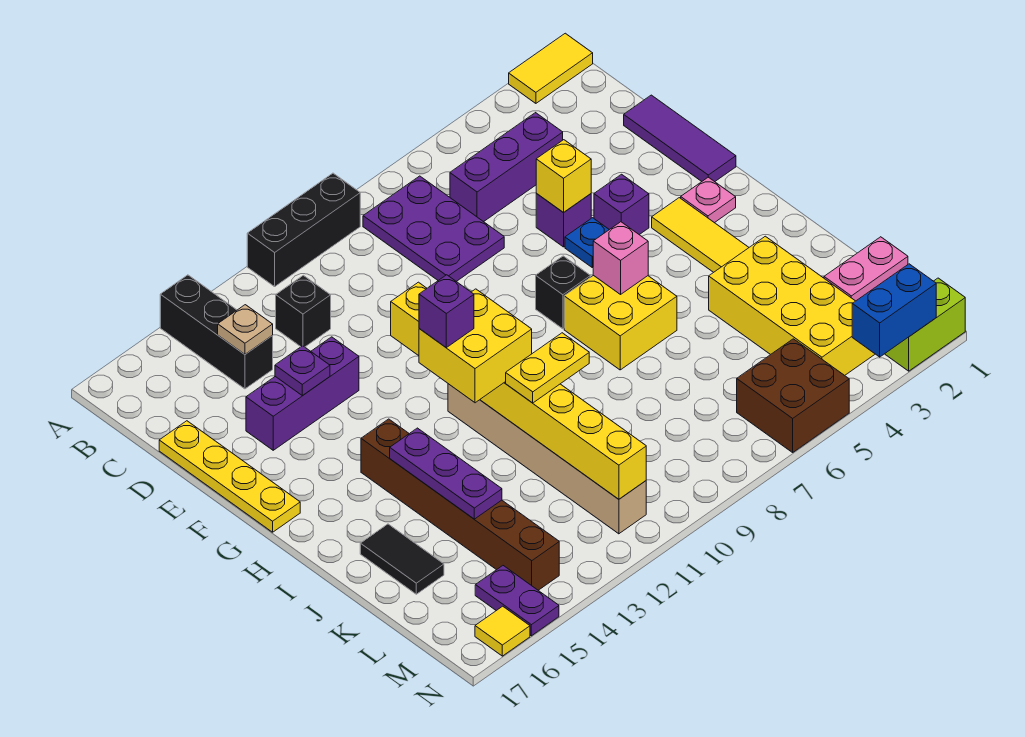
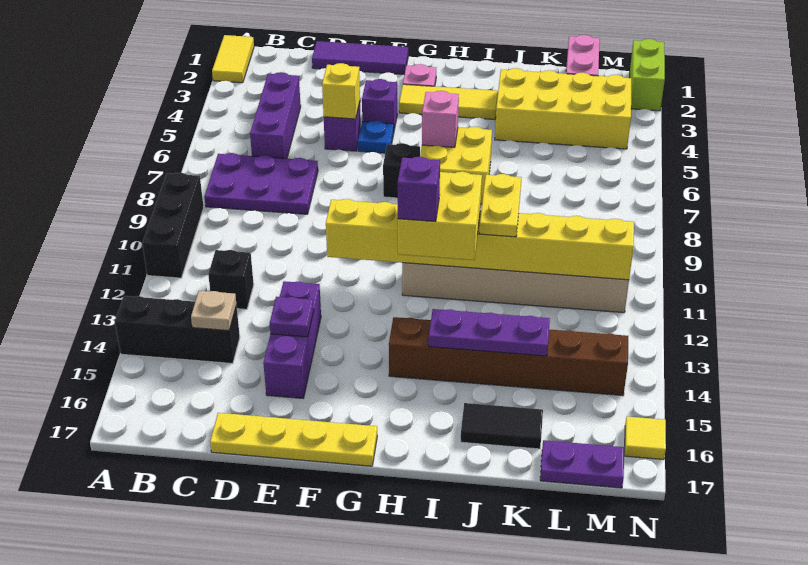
brown 2x2 brick [737,339,849,452] -> none
purple 1x2 plate [475,566,559,636] -> purple 1x2 plate moved to [540,440,624,488]
blue 1x2 brick [852,264,936,357] -> none

